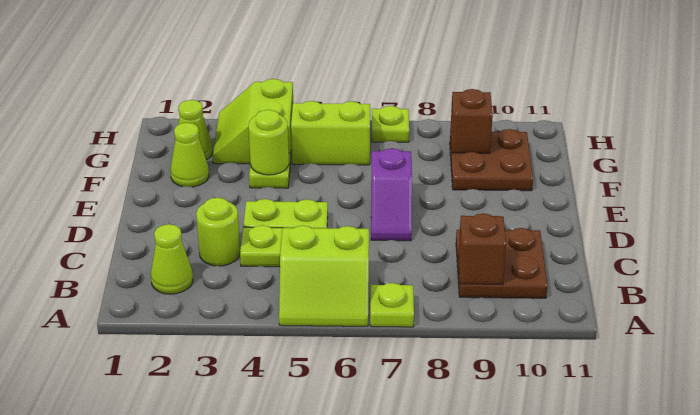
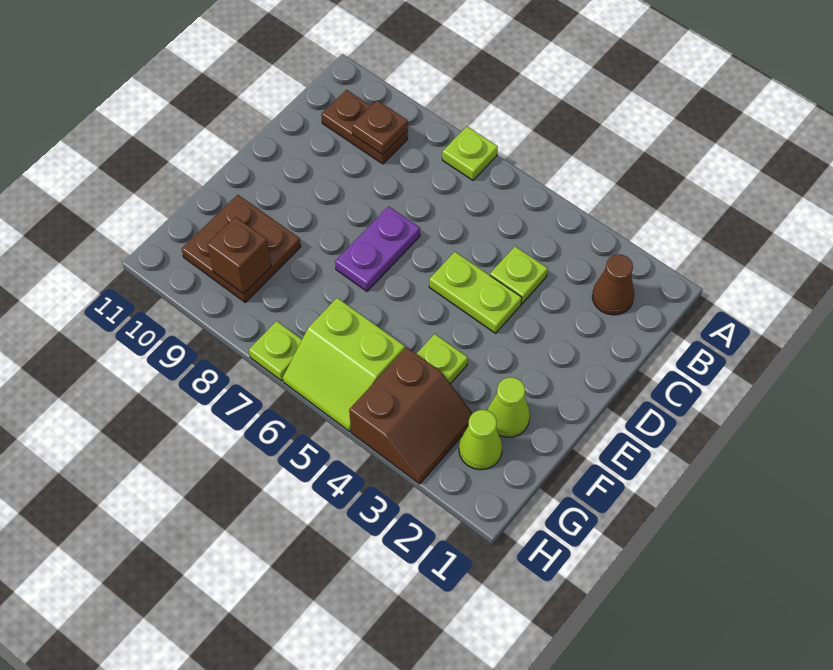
lime 2x2 slope [279,226,369,326] -> none
lime 1x1 cone [151,224,193,294] -> brown 1x1 cone [592,254,634,315]
brown 2x2 plate [456,228,548,298] -> brown 1x2 plate [321,90,408,164]
brown 1x1 brick [458,213,506,284] -> brown 1x1 plate [352,100,408,155]
lime 1x1 round brick [196,198,240,266] -> none
purple 1x2 slope [371,148,412,241] -> purple 1x2 plate [335,206,420,291]
lime 1x1 round brick [249,110,289,175] -> none
lime 2x2 slope [212,79,293,164] -> brown 2x2 slope [349,347,473,484]

